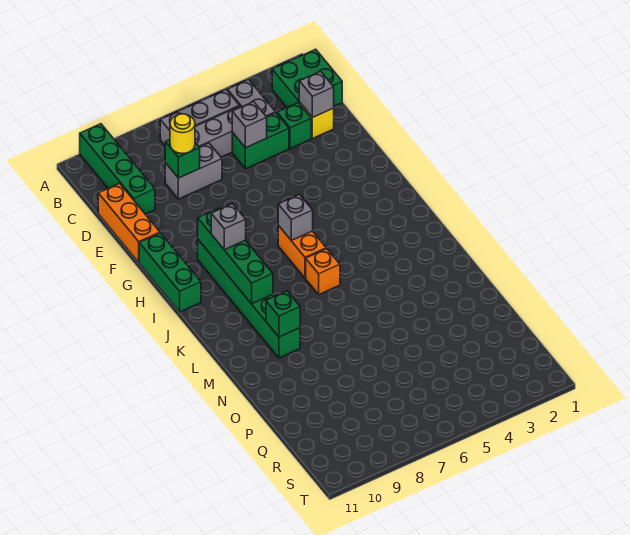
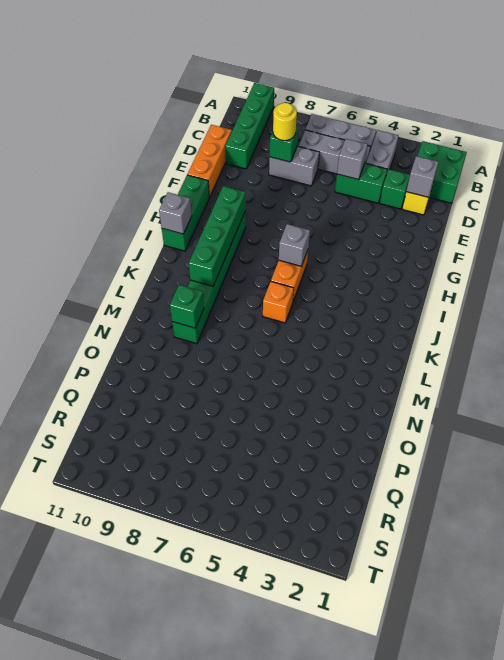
grey 1x1 brick [211,204,246,250] -> grey 1x1 brick moved to [159,192,192,234]

